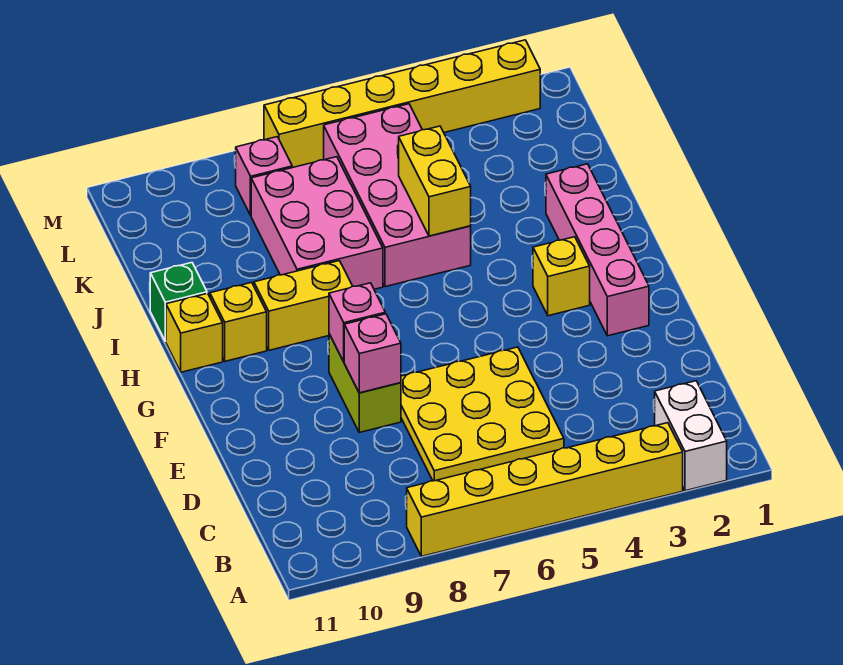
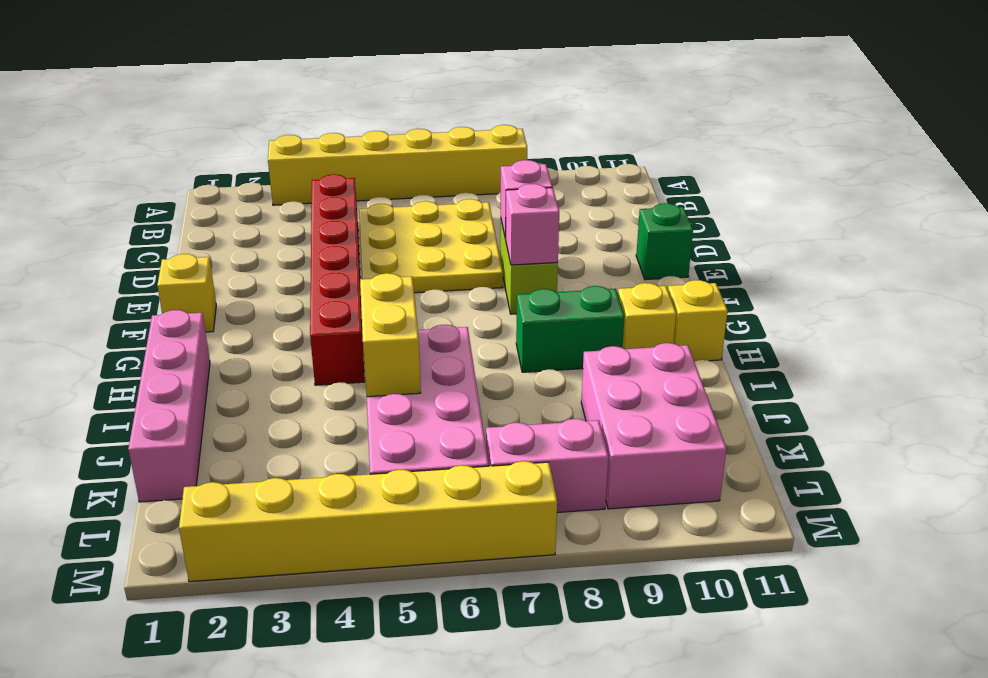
white 1x2 brick [655,381,727,491] -> none
none -> red 1x6 brick [310,174,365,385]
pink 1x4 brick [546,164,649,336] -> pink 1x4 brick moved to [128,310,210,502]
yellow 1x1 brick [533,237,590,316] -> yellow 1x1 brick moved to [157,254,216,332]
yellow 1x2 brick [254,261,352,350] -> green 1x2 brick [516,286,625,372]
pink 2x3 brick [251,157,383,289] -> pink 2x3 brick moved to [581,343,727,509]
green 1x1 brick [150,263,207,341] -> green 1x1 brick moved to [636,203,693,280]
pink 1x1 brick [236,137,292,215] -> pink 1x2 brick [486,419,608,513]

